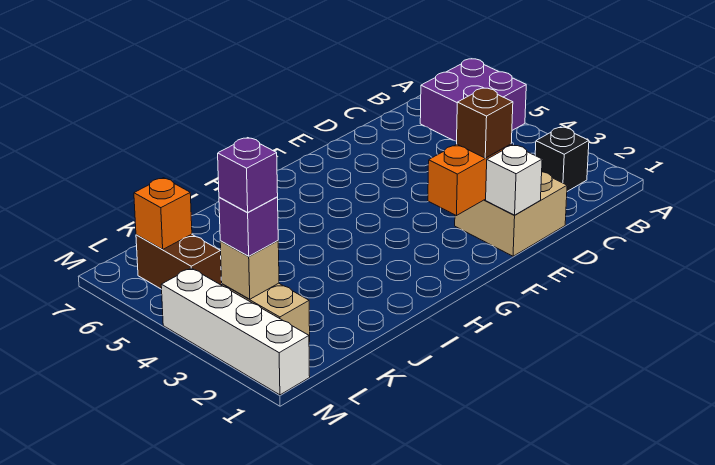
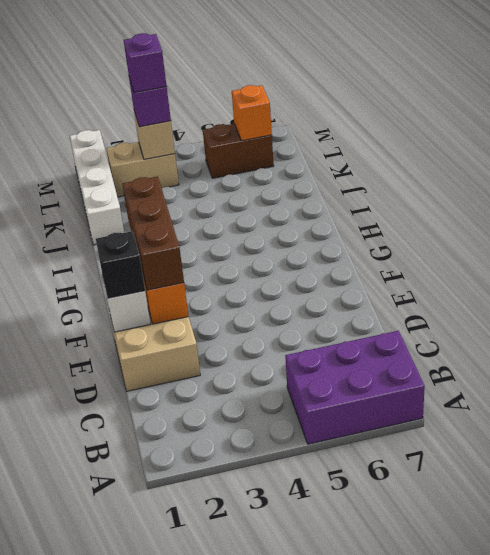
purple 2x2 brick [420,59,526,142] -> purple 2x3 brick [285,331,425,444]
black 1x1 brick [535,127,589,191] -> black 1x1 brick moved to [96,231,145,298]
brown 1x1 brick [457,88,513,158] -> brown 1x3 brick [122,176,184,290]
white 1x4 brick [161,268,310,395] -> white 1x4 brick turned to [70,130,124,245]

